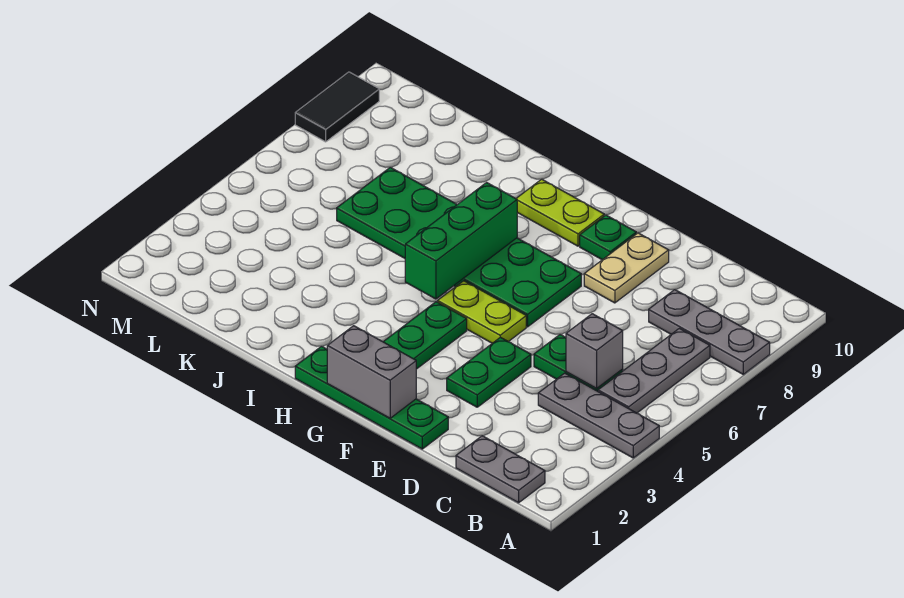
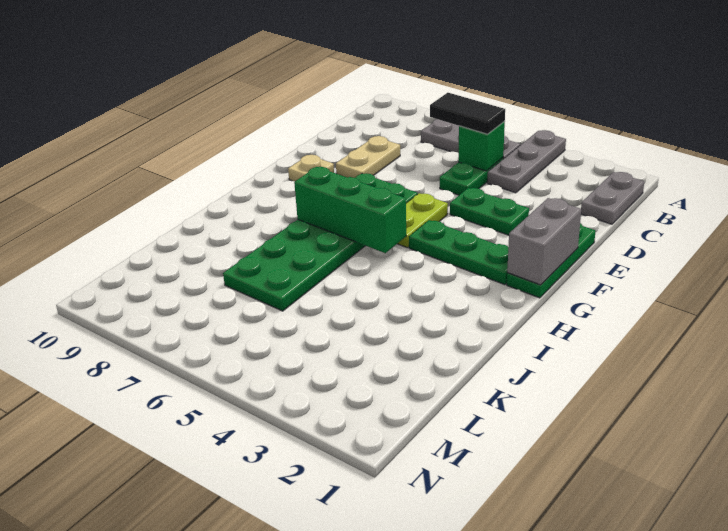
grey 1x3 plate [649,290,770,374] -> none
grey 1x1 brick [566,314,623,388] -> green 1x1 brick [458,122,505,171]
green 1x4 plate [295,346,448,449] -> green 1x3 plate [507,223,596,298]
tan 1x2 plate [584,233,669,303] -> tan 1x2 plate turned to [336,136,400,178]
green 1x1 plate [580,215,636,260] -> tan 1x1 plate [288,155,334,181]
lime 1x2 plate [516,179,604,246] -> none
black 1x2 tile [295,72,379,142] -> black 1x2 tile moved to [430,93,505,134]

